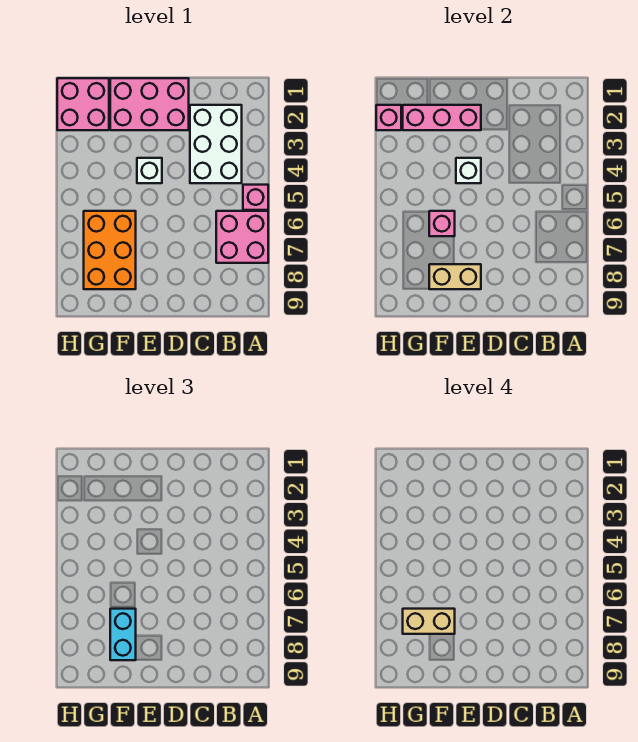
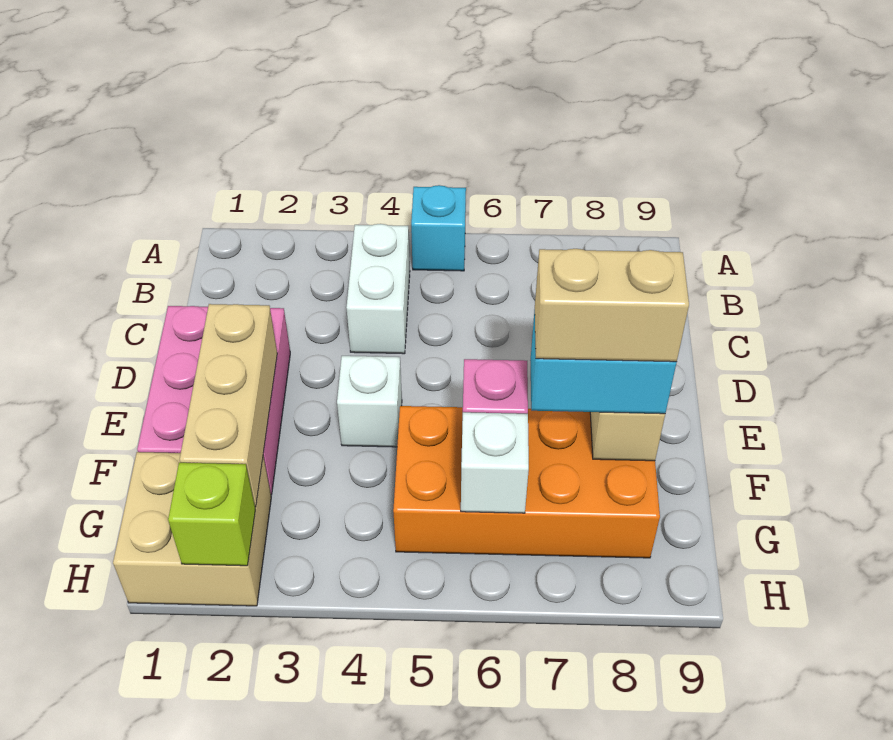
pink 1x1 brick [243,185,268,210] -> cyan 1x1 brick [411,185,466,271]
pink 2x2 brick [216,211,268,263] -> none
white 2x3 brick [190,105,242,183] -> white 1x2 brick [346,224,410,354]
pink 1x3 brick [403,105,481,130] -> tan 1x3 brick [179,304,277,507]
white 1x1 brick [456,158,481,183] -> white 1x1 brick moved to [461,412,529,513]
orange 2x3 brick [84,211,136,289] -> orange 2x4 brick [393,406,660,558]
tan 1x2 brick [403,609,455,634] -> tan 1x2 brick turned to [535,249,689,362]
pink 2x2 brick [57,78,109,130] -> tan 2x2 brick [113,452,271,606]
pink 1x1 brick [376,105,401,130] -> lime 1x1 brick [168,463,255,566]

